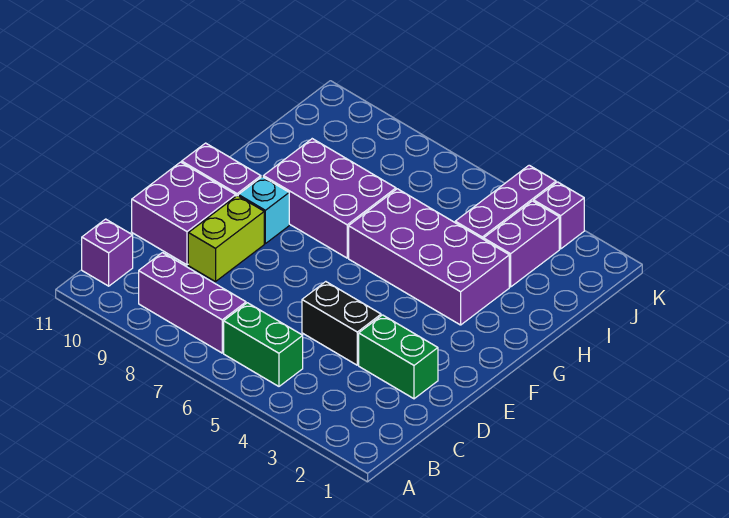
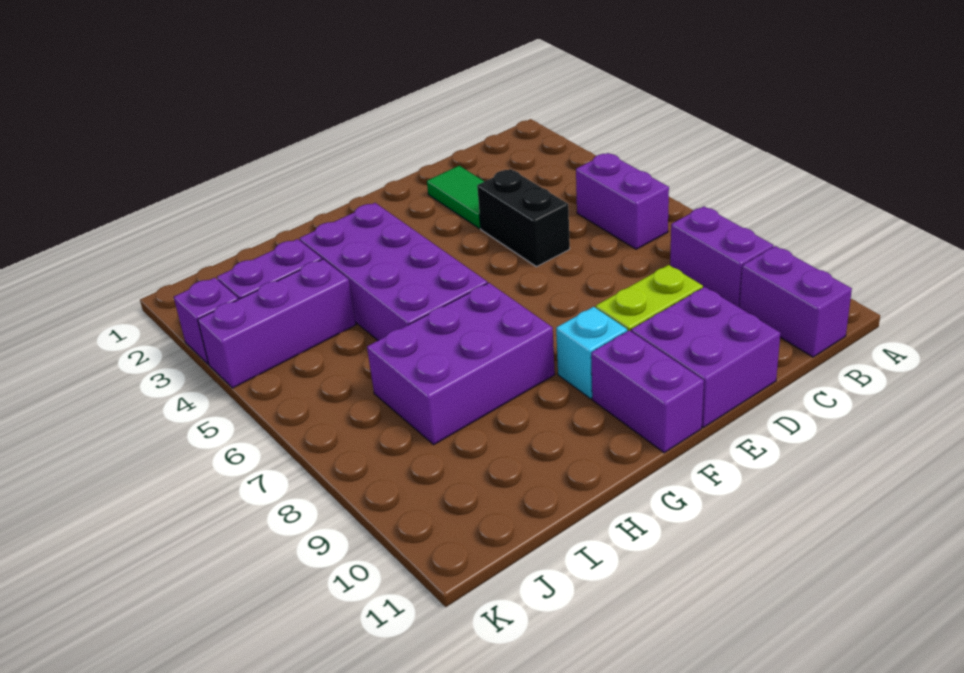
green 1x2 brick [224,303,303,386] -> purple 1x2 brick [576,153,669,249]
purple 1x3 brick [139,253,246,353] -> purple 1x2 brick [670,206,774,308]
purple 1x1 brick [82,219,133,286] -> purple 1x2 brick [740,246,852,357]
green 1x2 brick [359,315,438,399] -> green 1x2 tile [427,166,484,229]
purple 2x3 brick [263,139,396,258] -> purple 2x3 brick turned to [367,283,555,444]

